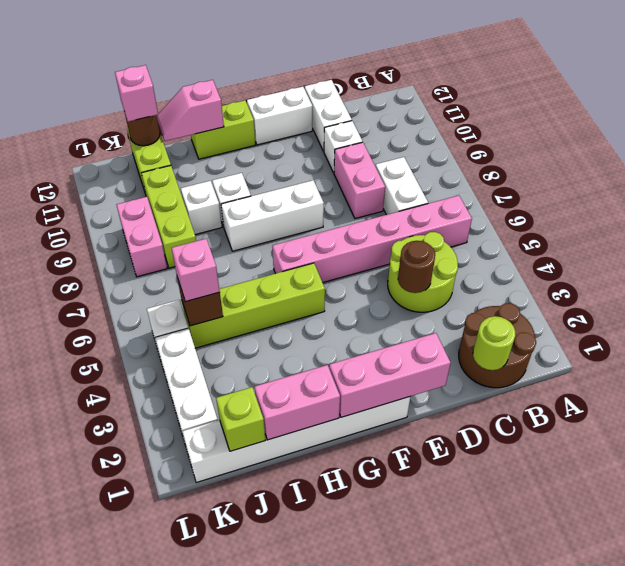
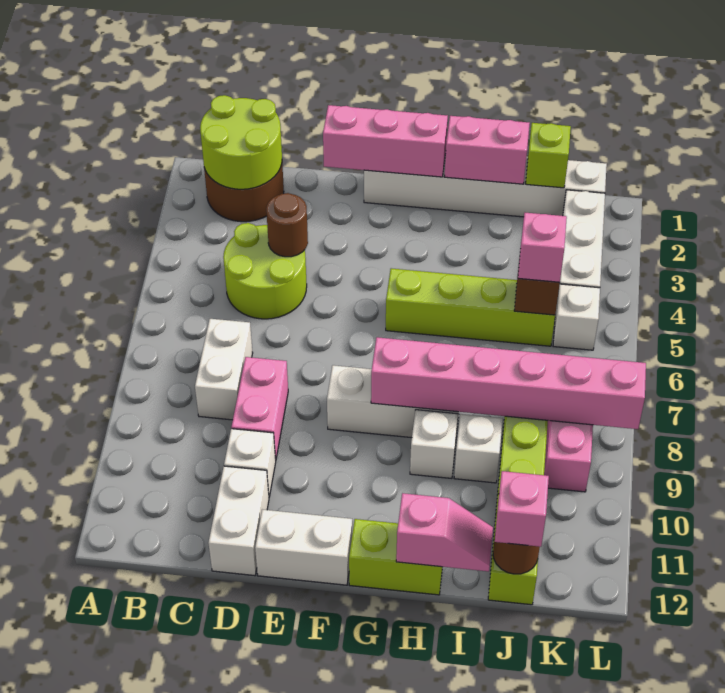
pink 1x6 brick [272,195,472,283] -> pink 1x6 brick moved to [371,337,646,429]
lime 1x1 round brick [473,316,515,370] -> lime 2x2 round brick [200,95,282,189]

